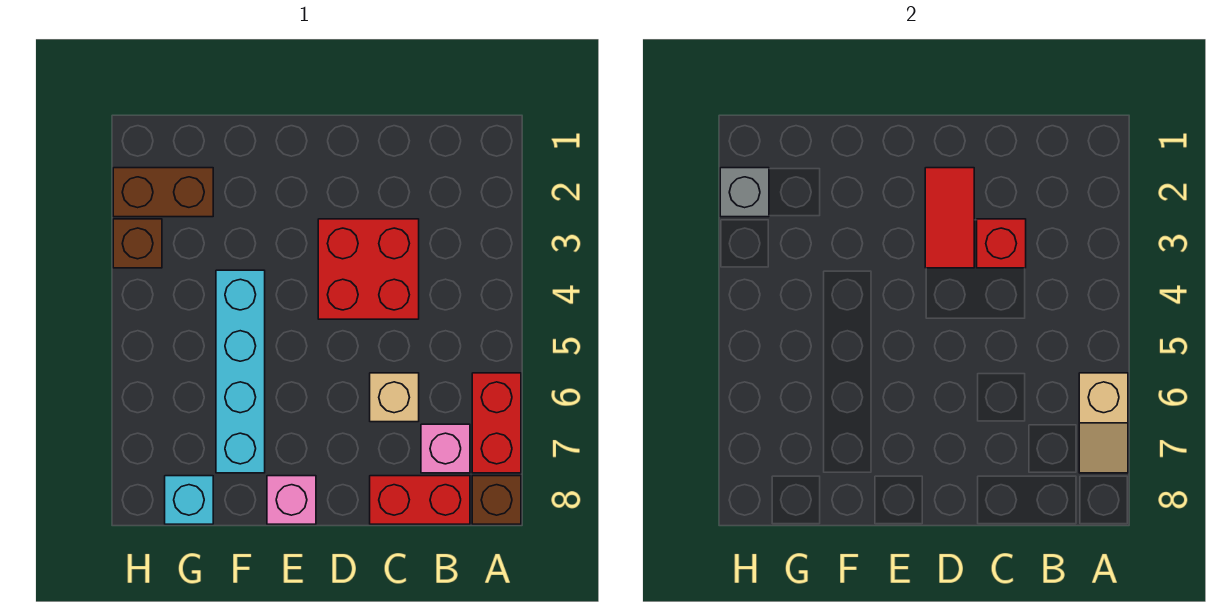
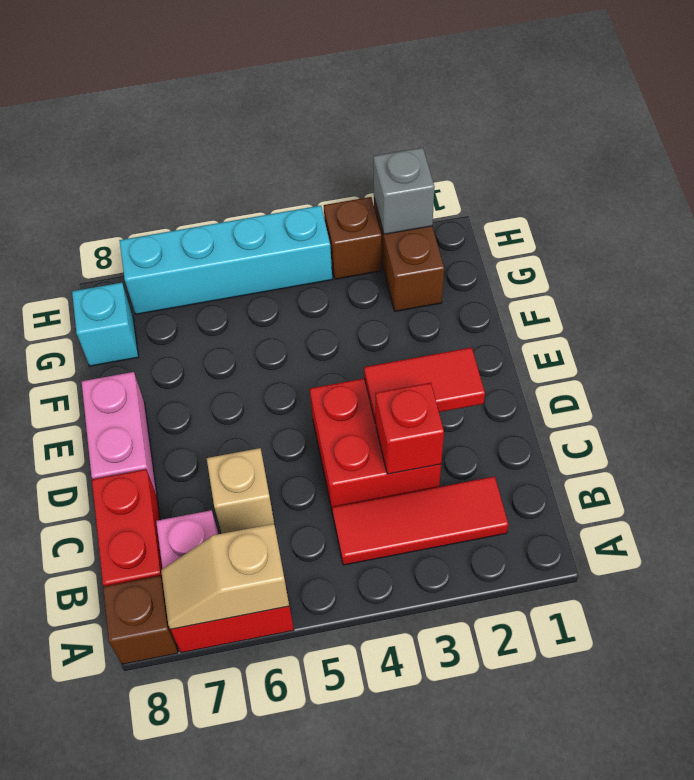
none -> red 1x3 tile [332,476,508,565]
pink 1x1 brick [267,476,316,524] -> pink 1x2 brick [82,372,157,496]
cyan 1x4 brick [216,270,265,473] -> cyan 1x4 brick moved to [119,206,332,314]

